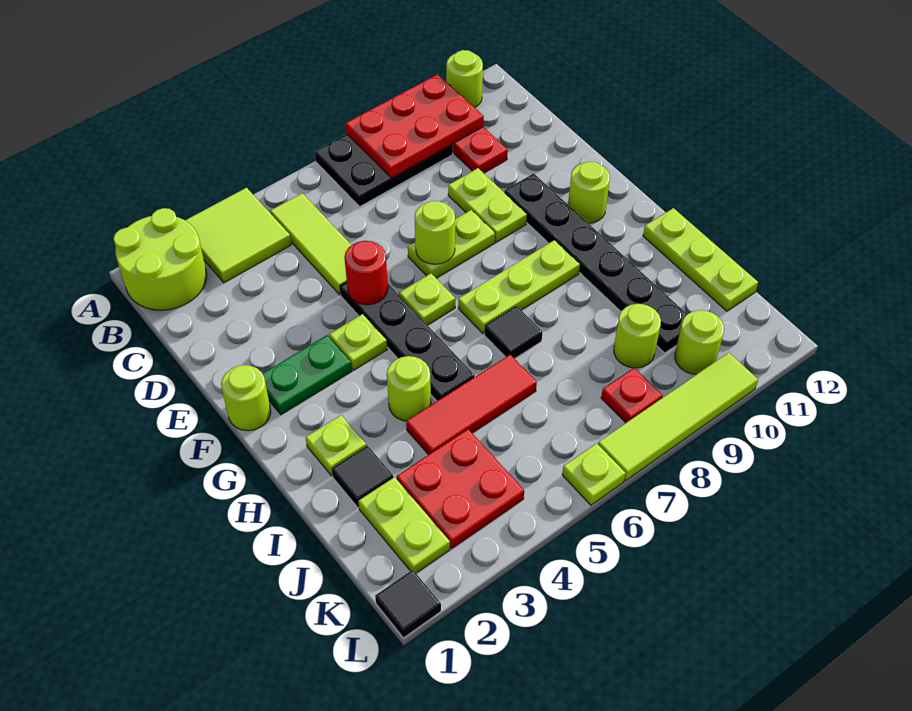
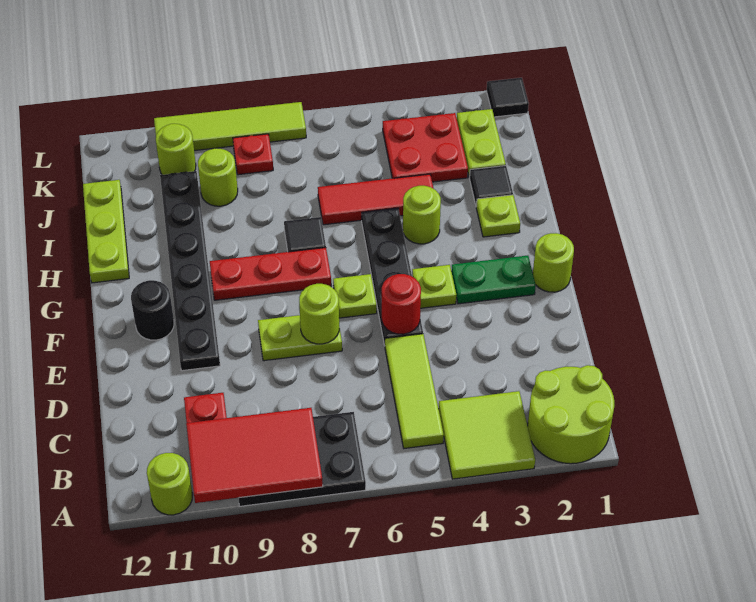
red 2x3 plate [346,74,484,178] -> red 2x3 tile [186,408,323,503]
lime 1x2 plate [448,168,527,242] -> none
lime 1x1 round brick [568,162,610,223] -> black 1x1 round brick [131,280,174,340]
lime 1x3 plate [458,240,580,334] -> red 1x3 plate [210,248,331,300]
lime 1x1 plate [562,443,626,505] -> none

